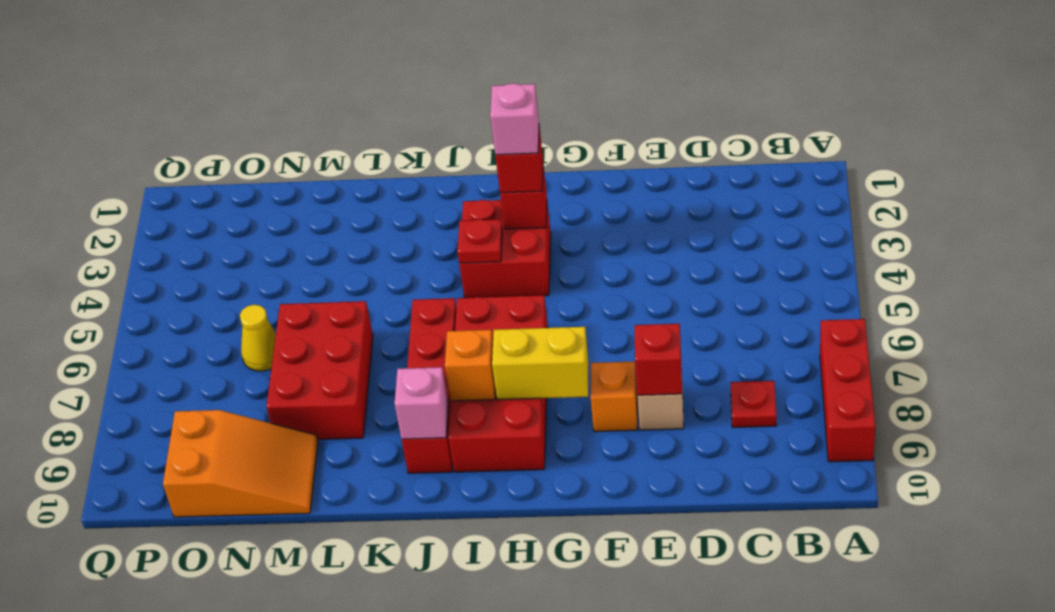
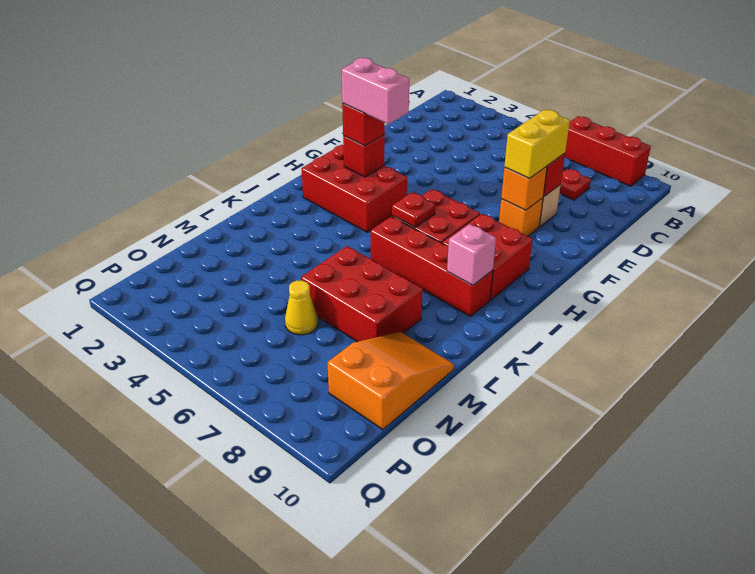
yellow 1x2 brick [492,327,589,400] -> yellow 1x2 brick moved to [504,110,570,179]
red 2x2 brick [459,200,551,298] -> red 2x3 brick [301,145,407,232]
pink 1x1 brick [490,83,539,155] -> pink 1x2 brick [341,58,409,124]
red 1x1 plate [457,219,502,263] -> red 1x1 plate moved to [392,192,436,227]
orange 1x1 brick [445,330,495,401] -> orange 1x1 brick moved to [501,166,547,210]

